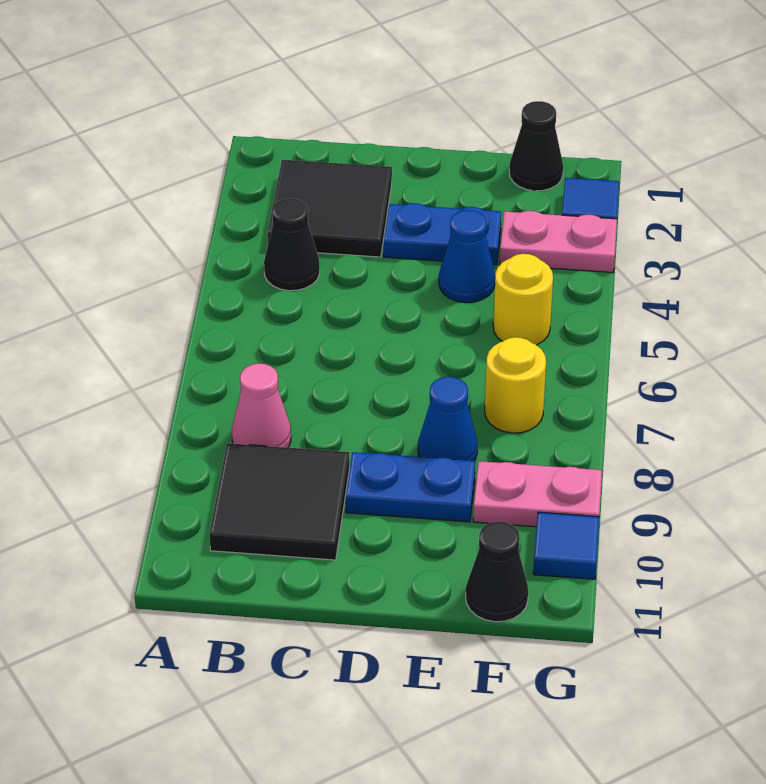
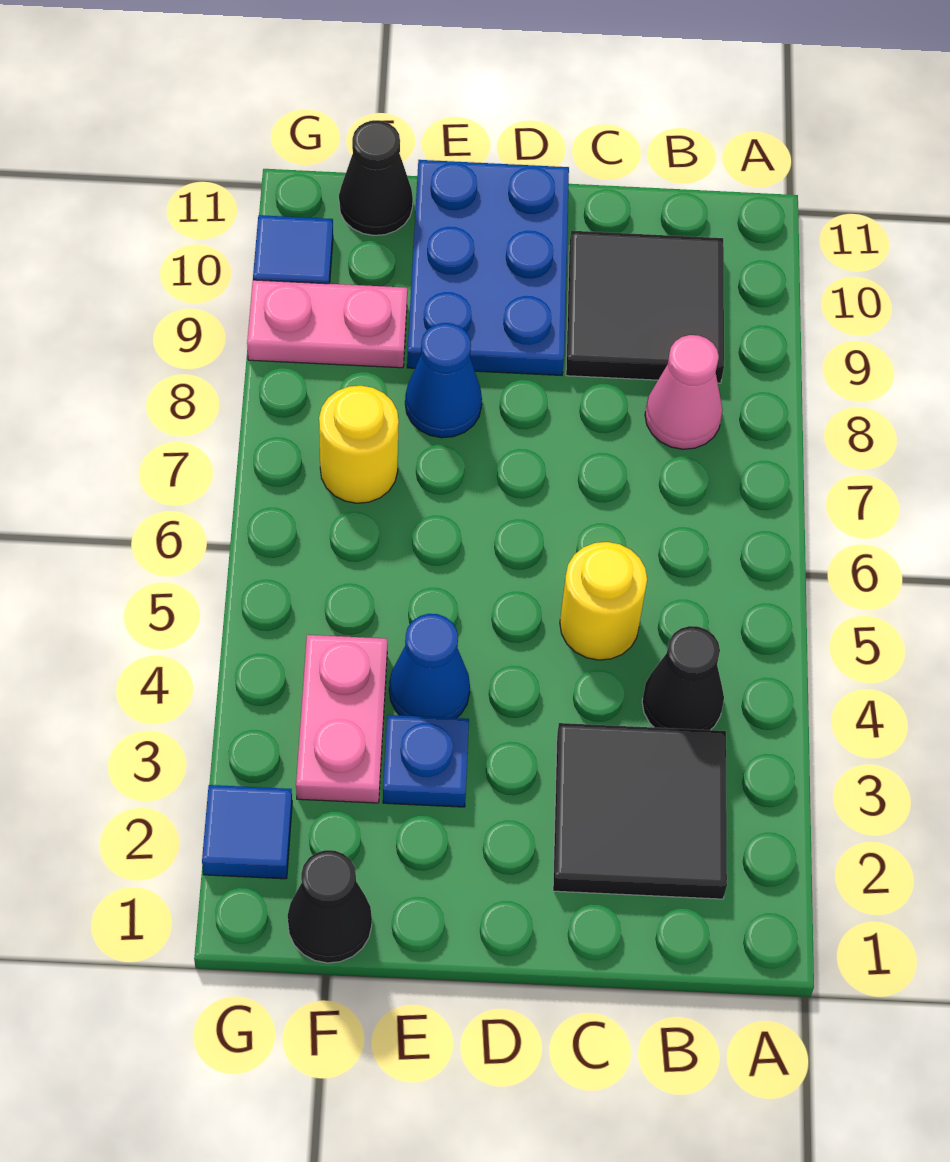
blue 1x2 plate [384,203,501,265] -> blue 1x1 plate [383,715,469,807]
blue 1x2 plate [346,452,475,522] -> blue 2x3 plate [407,160,569,375]
pink 1x2 plate [500,211,617,273] -> pink 1x2 plate turned to [296,635,387,803]
yellow 1x1 round brick [493,254,553,345] -> yellow 1x1 round brick moved to [560,542,647,660]

